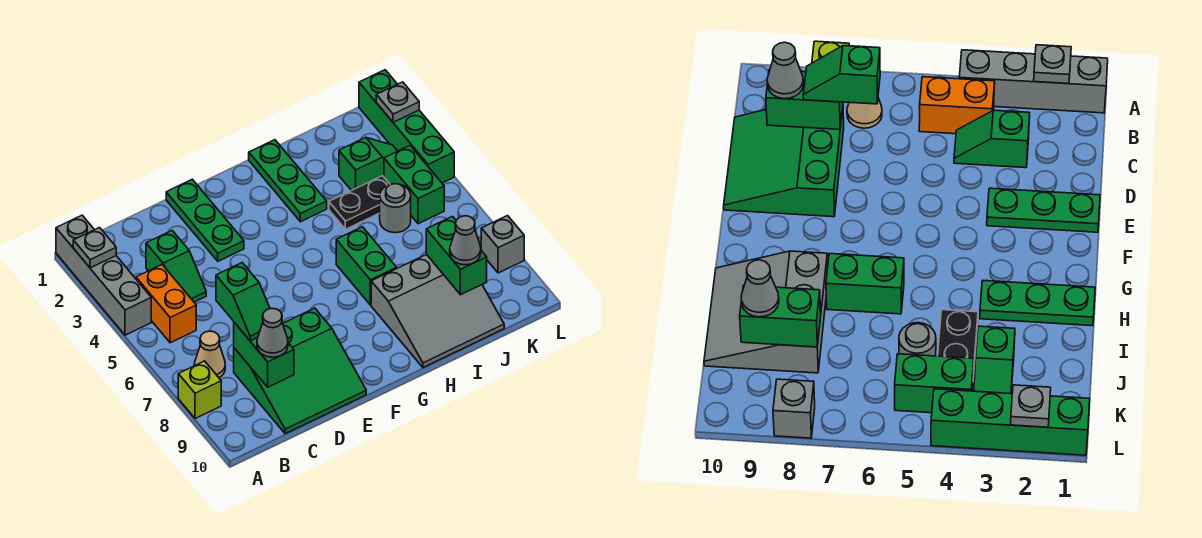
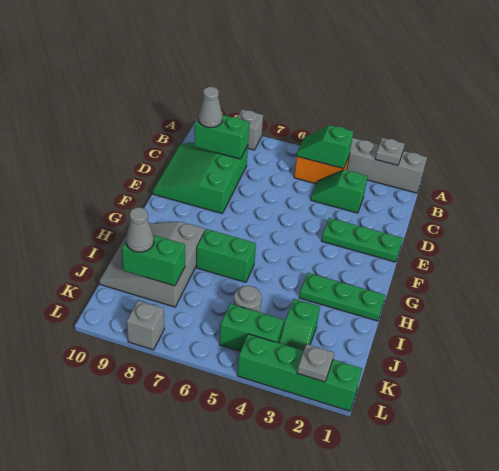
lime 1x1 brick [178,361,221,419] -> grey 1x1 brick [238,110,263,150]
tan 1x1 cone [194,331,225,378] -> none
green 1x2 slope [216,263,270,341] -> green 1x2 slope moved to [297,125,353,169]
black 1x2 plate [329,176,390,229] -> none

